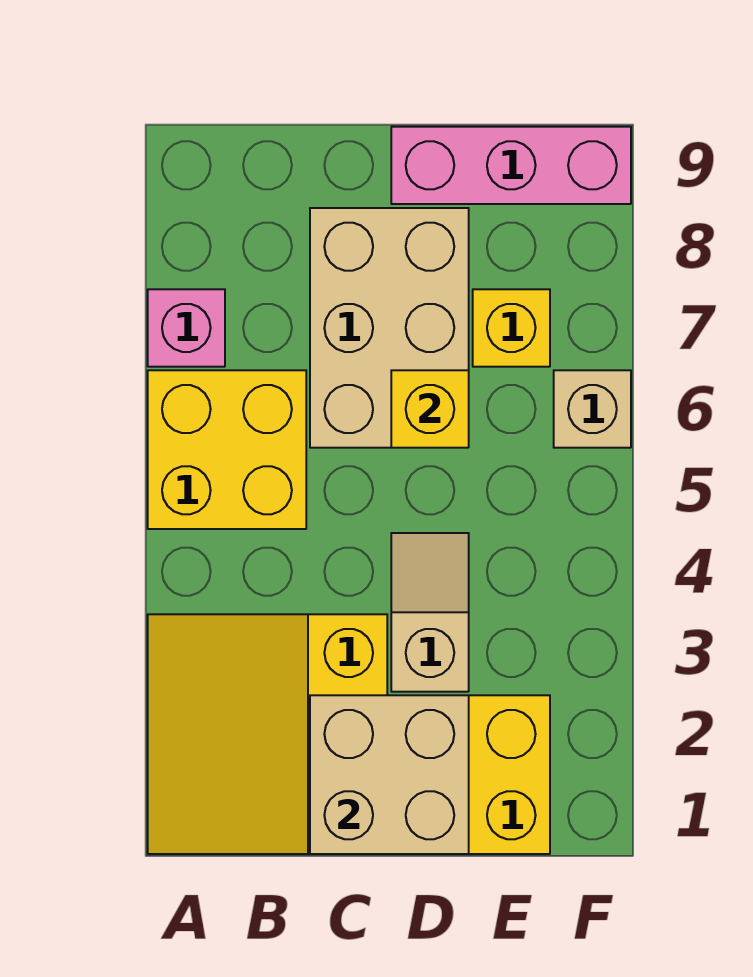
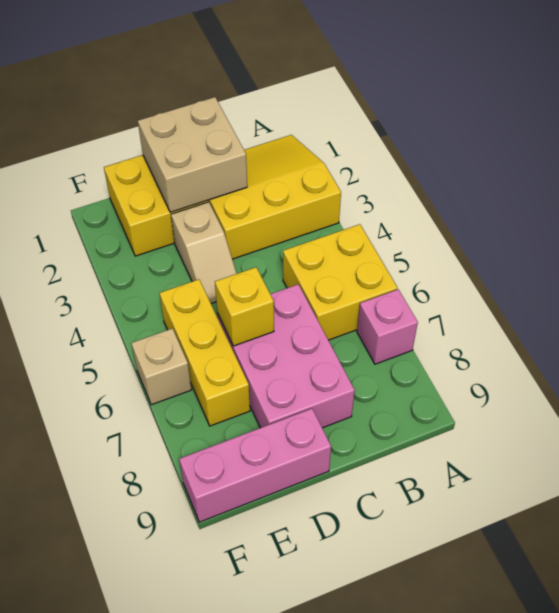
yellow 3x3 slope [148,614,387,854] -> yellow 3x3 slope turned to [208,135,341,259]
tan 2x3 brick [310,208,469,448] -> pink 2x3 brick [217,284,355,428]
yellow 1x1 brick [473,289,550,367] -> yellow 1x3 brick [159,279,250,426]

